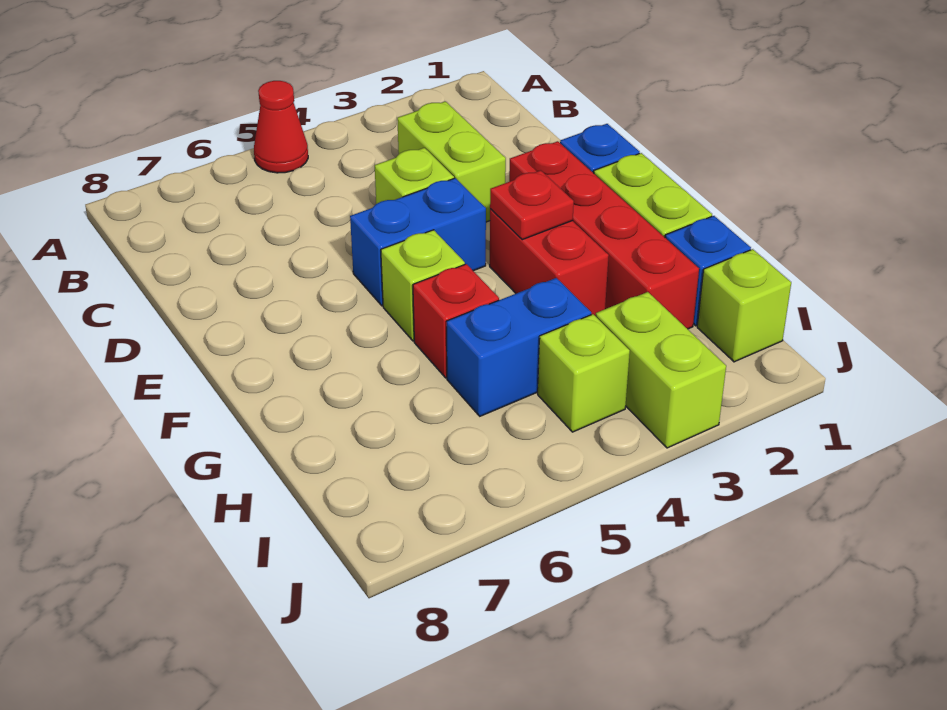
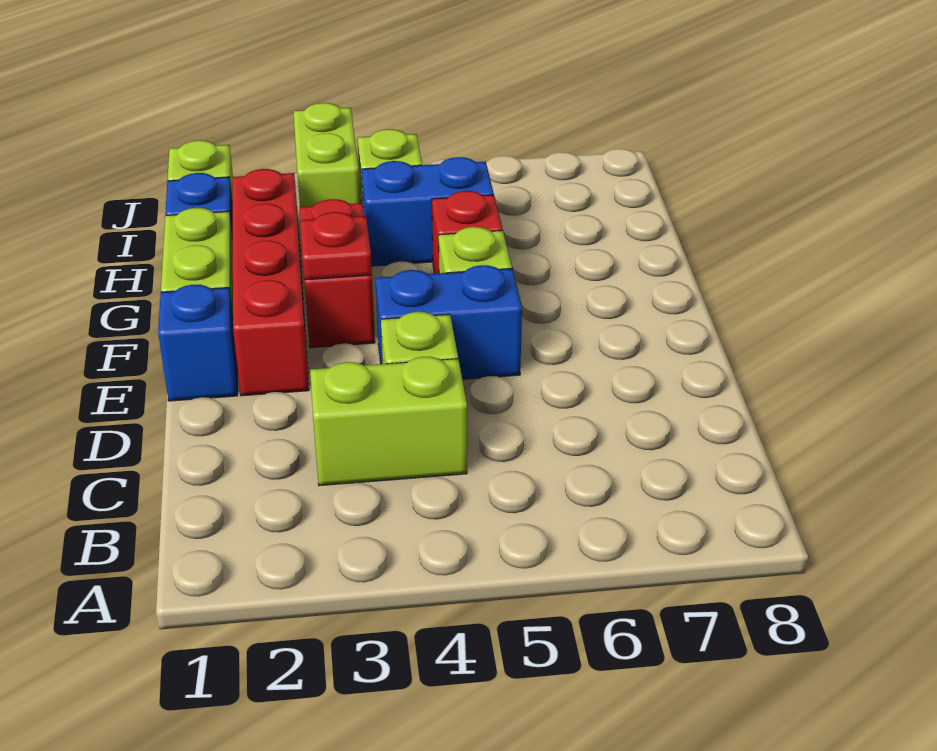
red 1x1 cone [254,81,308,173] -> none
lime 1x2 brick [397,101,506,222] -> lime 1x2 brick turned to [310,357,467,486]

